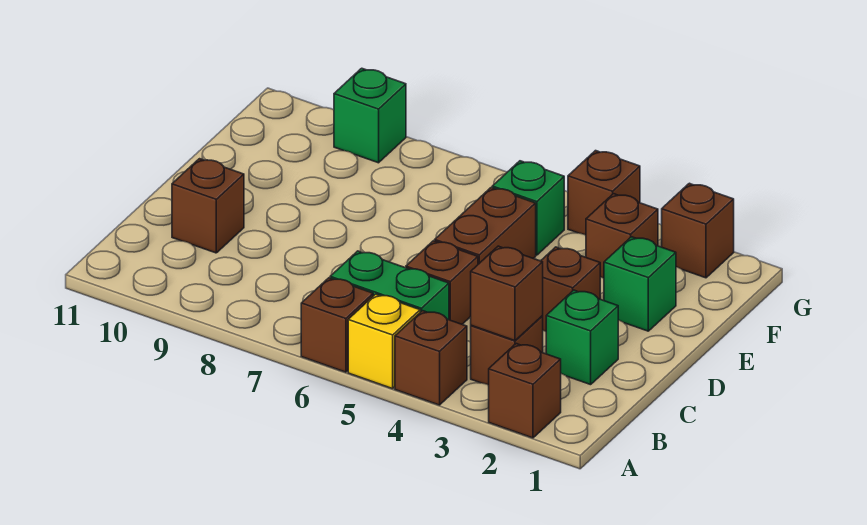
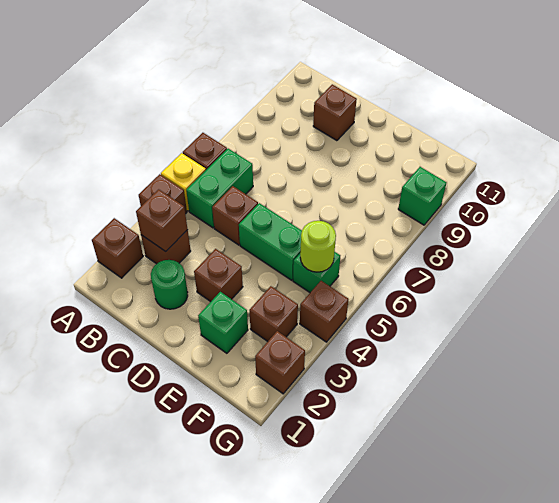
green 1x1 brick [546,290,618,385] -> green 1x1 round brick [151,260,188,309]
brown 1x2 brick [435,188,536,264] -> green 1x2 brick [239,203,302,280]
none -> lime 1x1 round brick [300,221,336,272]

